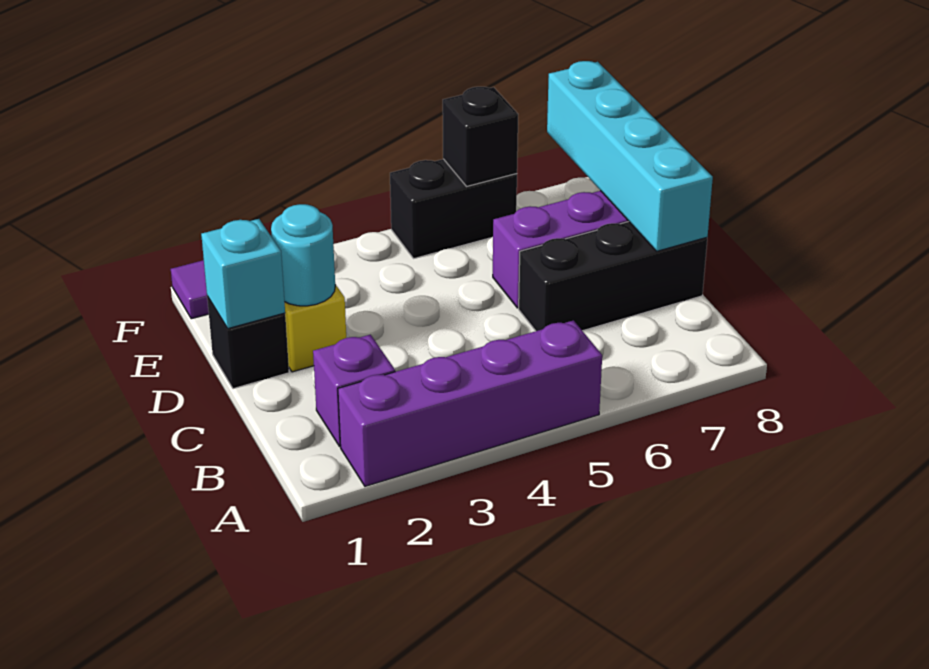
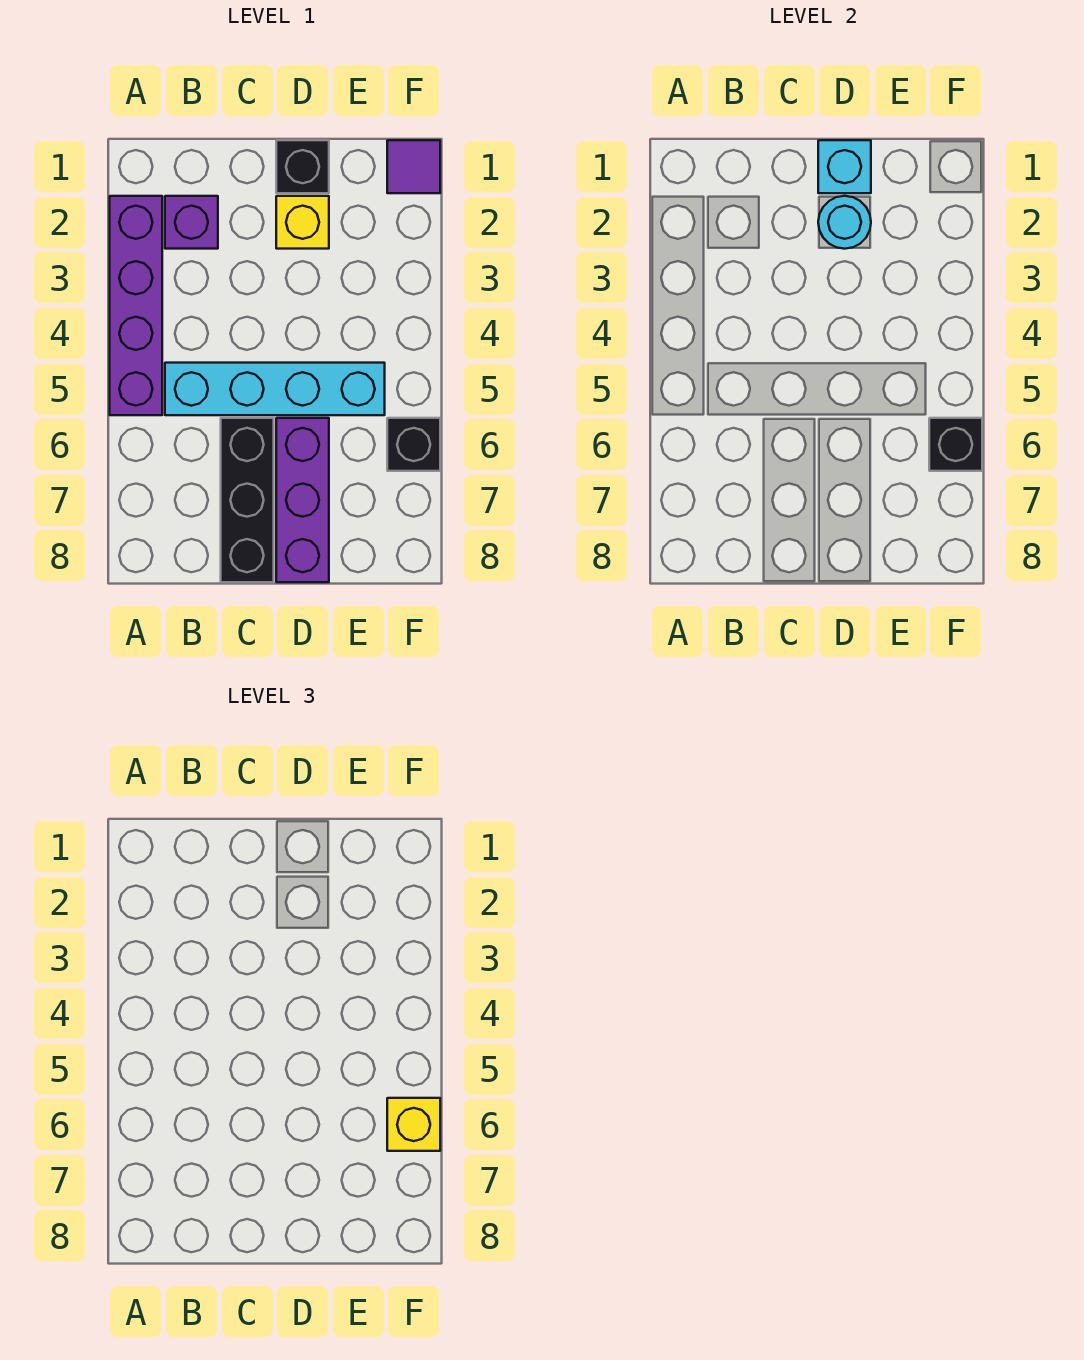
cyan 1x4 brick [547,61,713,251] -> cyan 1x4 brick moved to [165,363,385,415]
black 1x2 brick [390,159,517,259] -> black 1x1 brick [387,418,440,471]
none -> yellow 1x1 brick [387,1098,440,1151]

